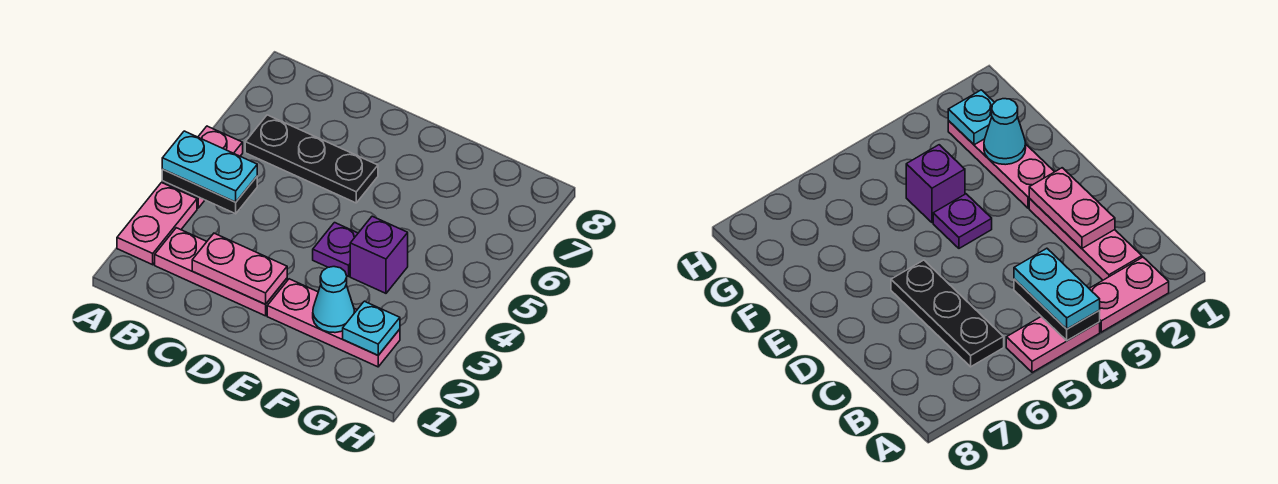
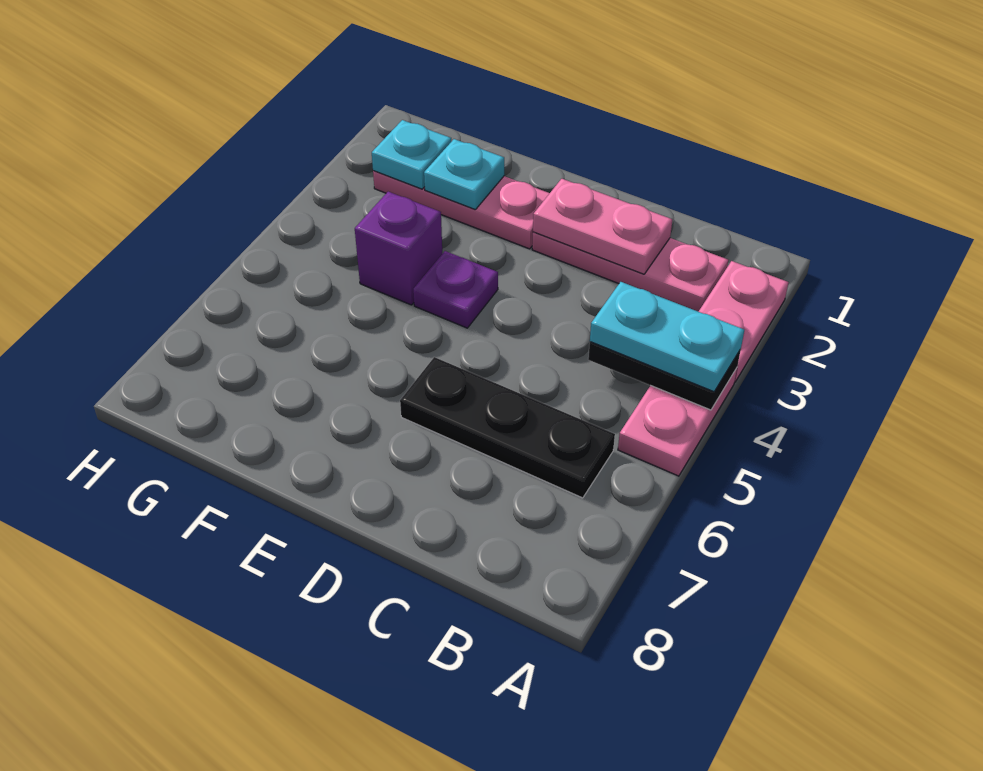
cyan 1x1 cone [313,267,354,333] -> cyan 1x1 plate [424,139,504,210]

